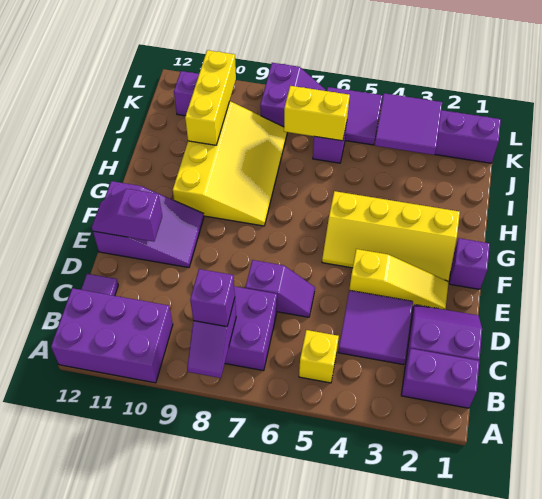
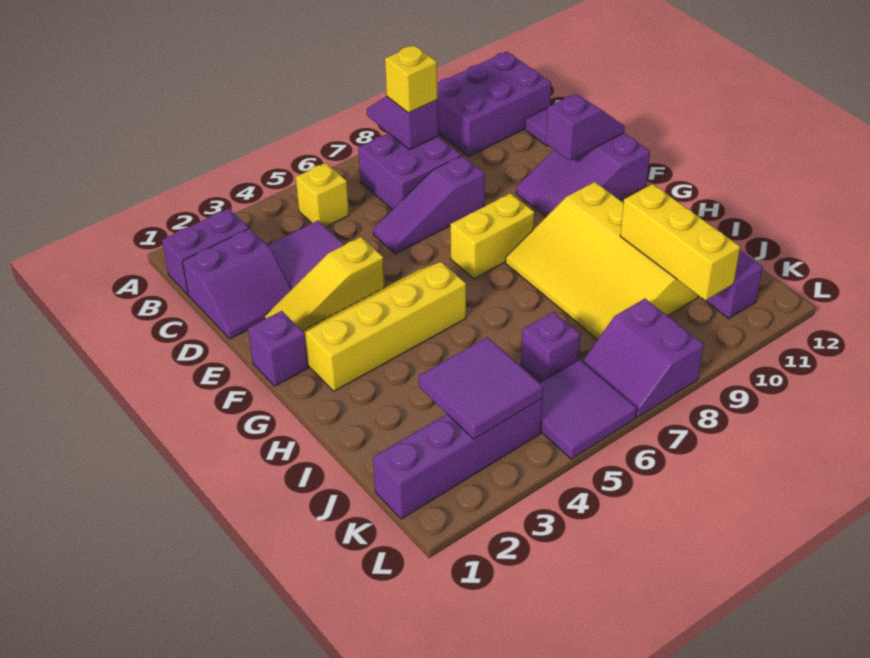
purple 1x1 brick [190,269,235,327] -> yellow 1x1 brick [385,45,437,113]
purple 1x2 slope [246,260,315,317] -> purple 1x3 slope [373,156,485,254]
yellow 1x2 brick [284,86,350,141] -> yellow 1x2 brick moved to [450,193,534,279]

